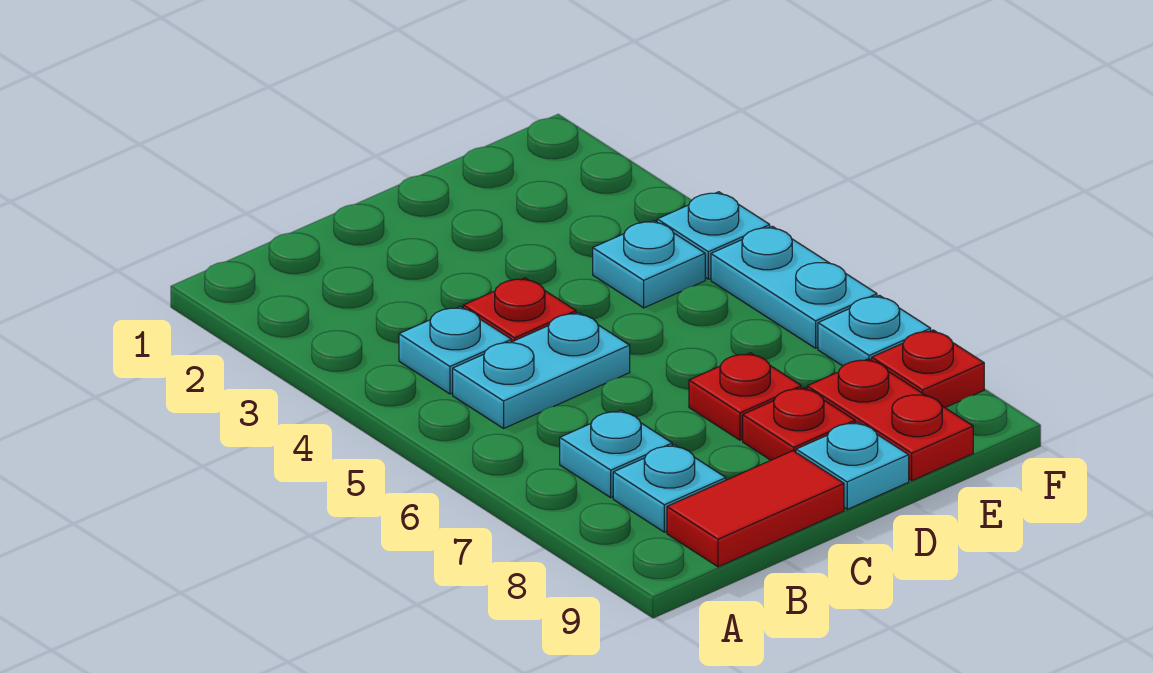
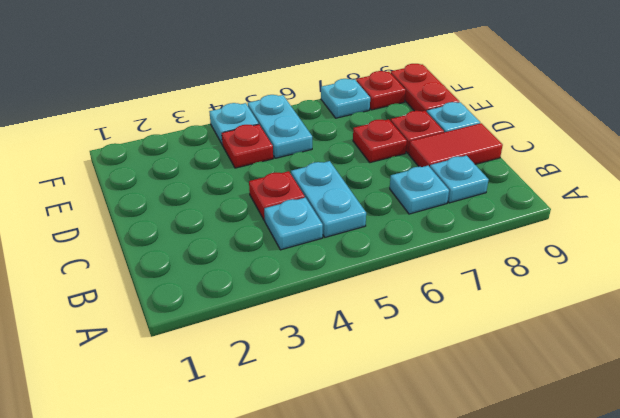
red 1x2 tile [667,451,844,567] -> red 1x2 tile turned to [408,123,503,167]
cyan 1x1 plate [593,221,705,308] -> red 1x1 plate [222,124,273,168]
red 1x2 plate [807,359,973,481] -> red 1x2 plate turned to [391,64,459,112]
cyan 1x2 plate [711,226,877,348] -> cyan 1x2 plate turned to [248,95,312,158]

